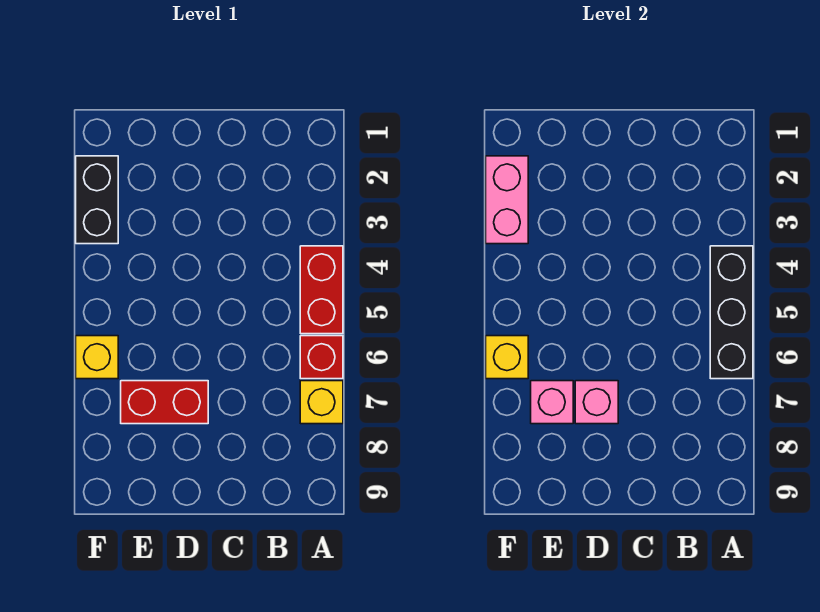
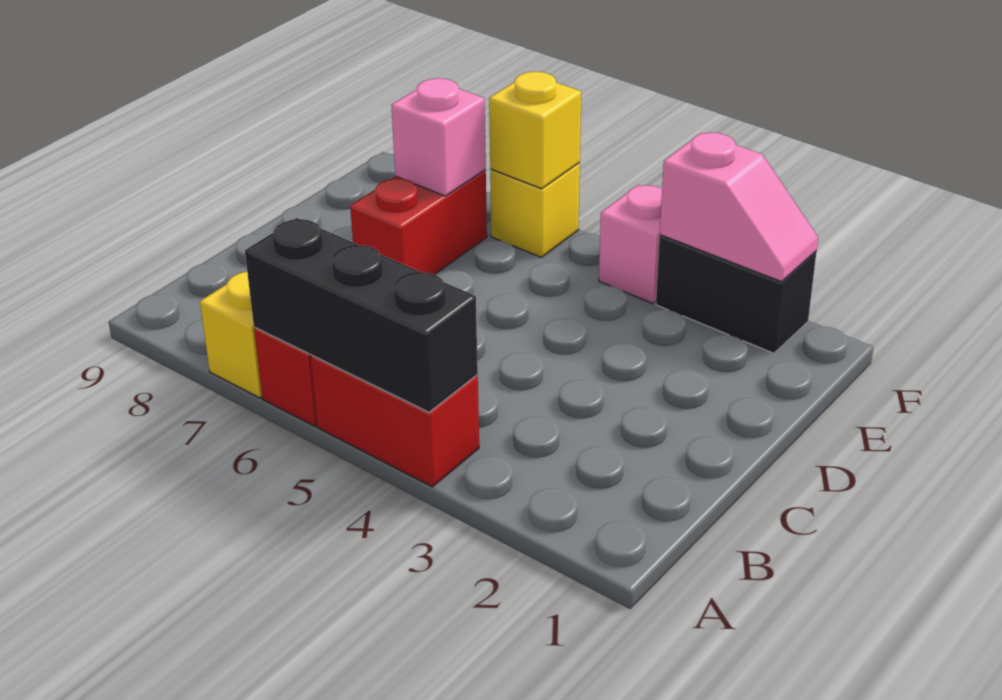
pink 1x1 brick [575,381,618,424] -> pink 1x1 brick moved to [599,185,662,303]
pink 1x2 brick [486,156,528,244] -> pink 1x2 slope [660,133,818,282]

